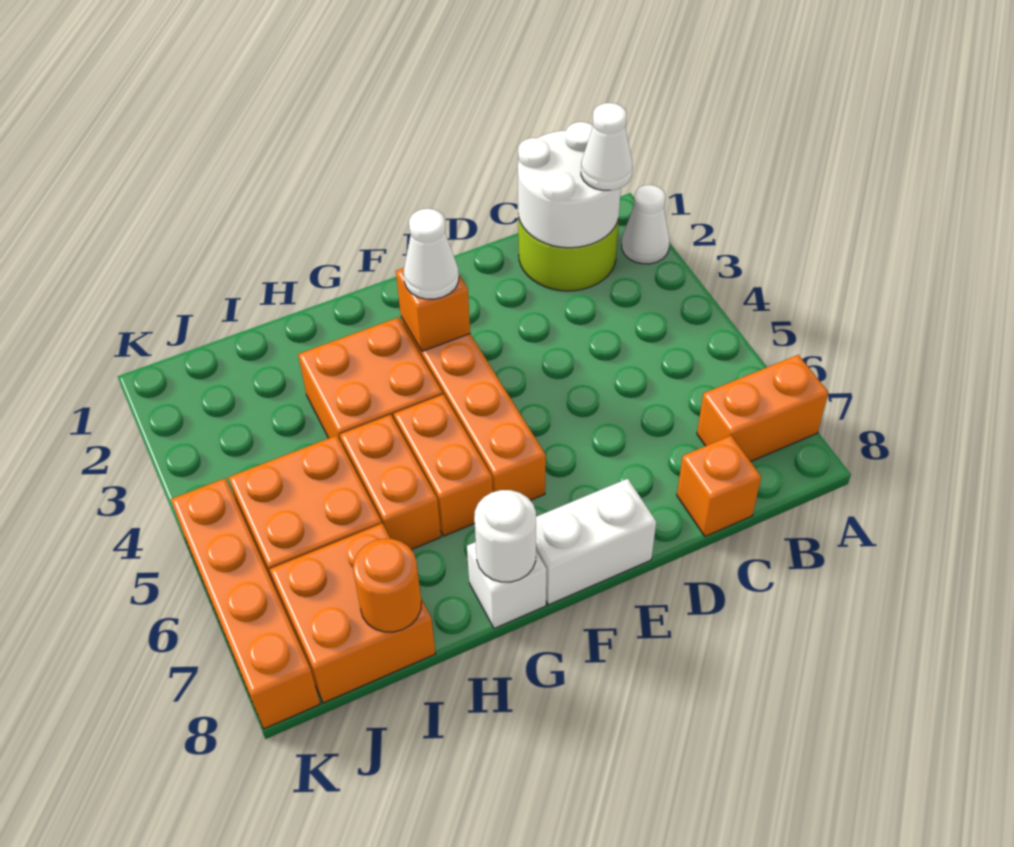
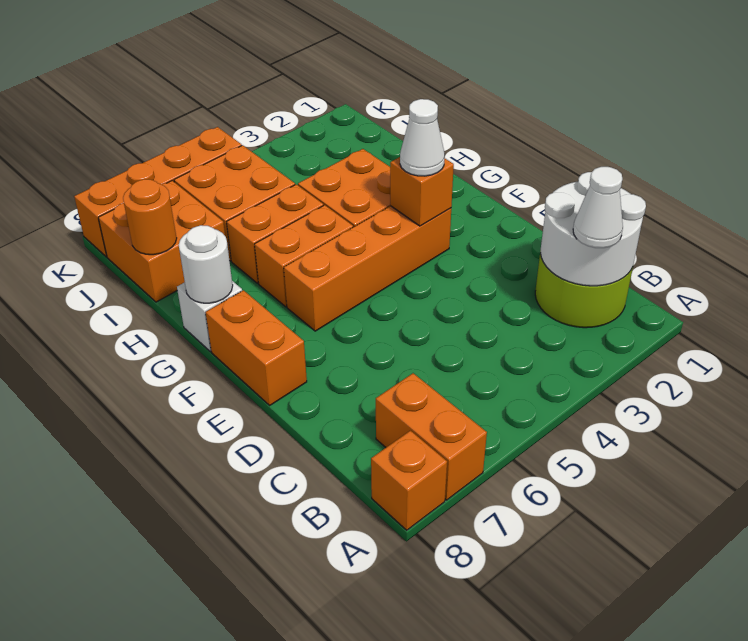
white 1x1 cone [622,185,670,264] -> none
orange 1x1 brick [677,436,761,536] -> orange 1x1 brick moved to [371,431,447,530]
white 1x2 brick [536,479,656,605] -> orange 1x2 brick [205,290,307,405]

